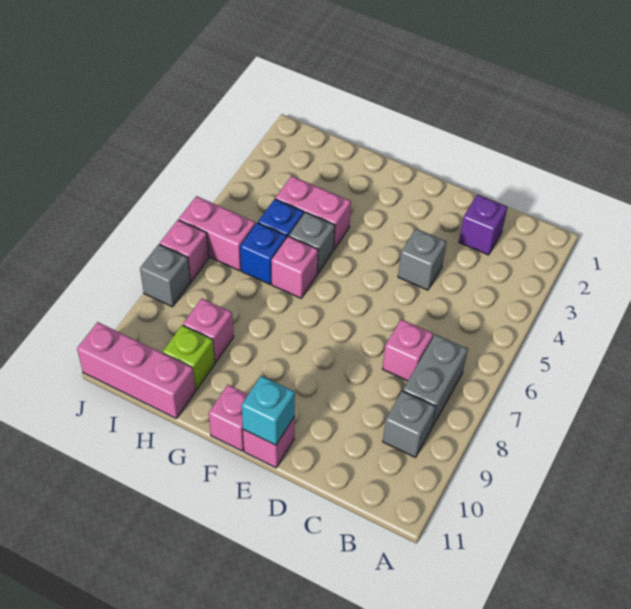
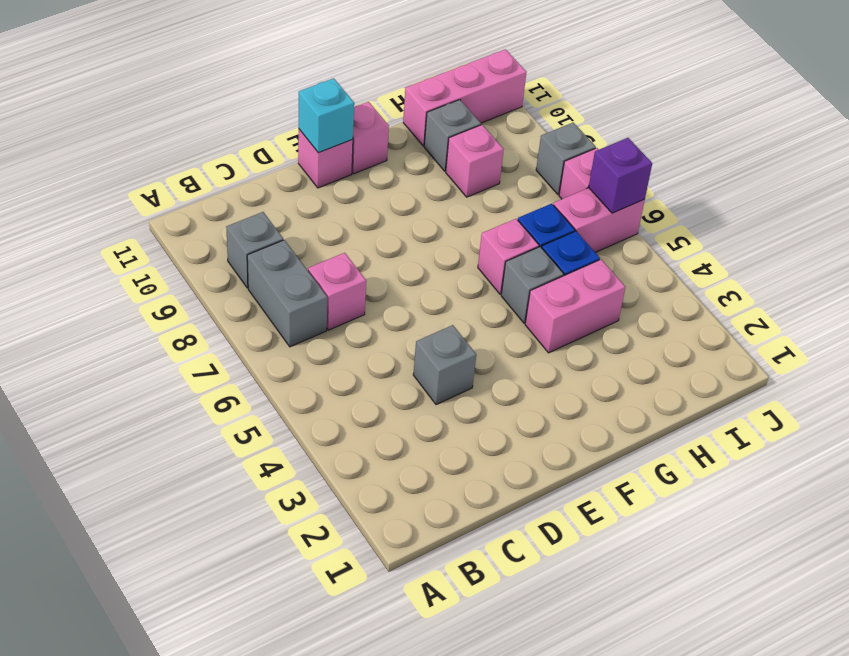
purple 1x1 brick [459,194,507,255] -> purple 1x1 brick moved to [589,138,652,213]
lime 1x1 brick [163,325,215,390] -> grey 1x1 brick [424,100,481,171]

